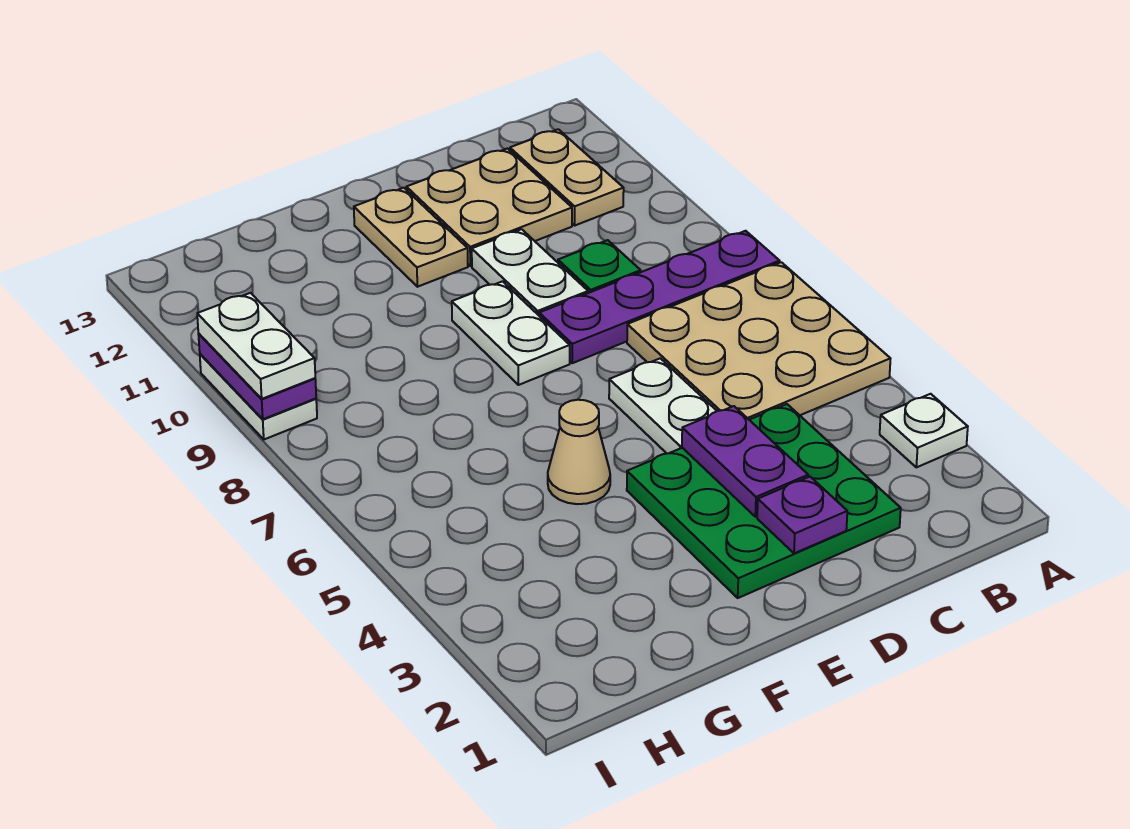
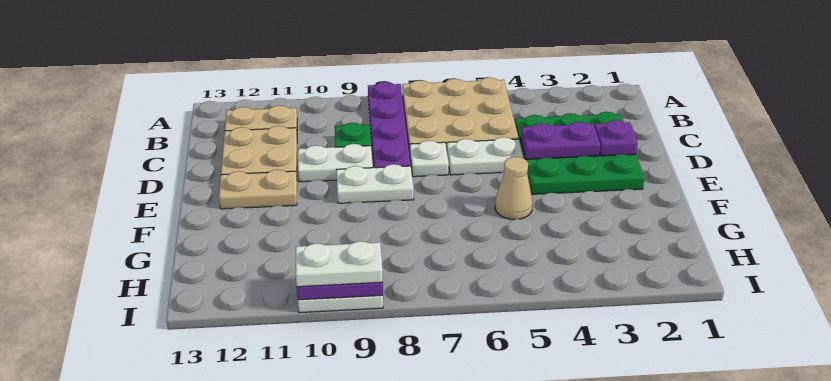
white 1x1 plate [880,394,968,467] -> white 1x1 plate moved to [410,140,449,177]

